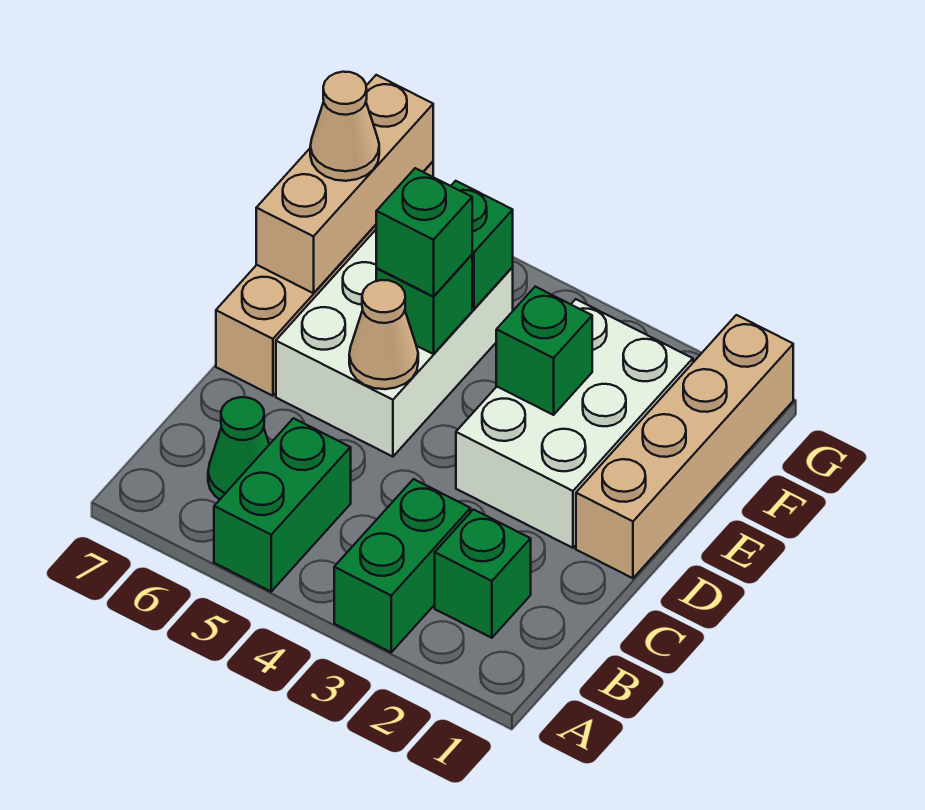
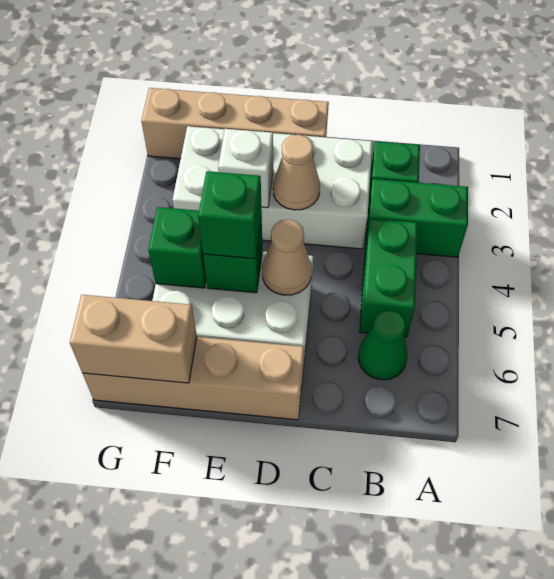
green 1x2 brick [214,418,351,591] -> green 1x2 brick turned to [360,219,418,337]
white 2x3 brick [456,299,693,548] -> white 2x4 brick [173,126,372,249]
green 1x1 brick [496,287,592,415] -> white 1x1 brick [218,129,273,208]
tan 1x3 brick [256,75,433,293] -> tan 1x2 brick [70,295,197,383]
tan 1x1 cone [310,72,379,181] -> tan 1x1 cone moved to [273,135,320,210]

